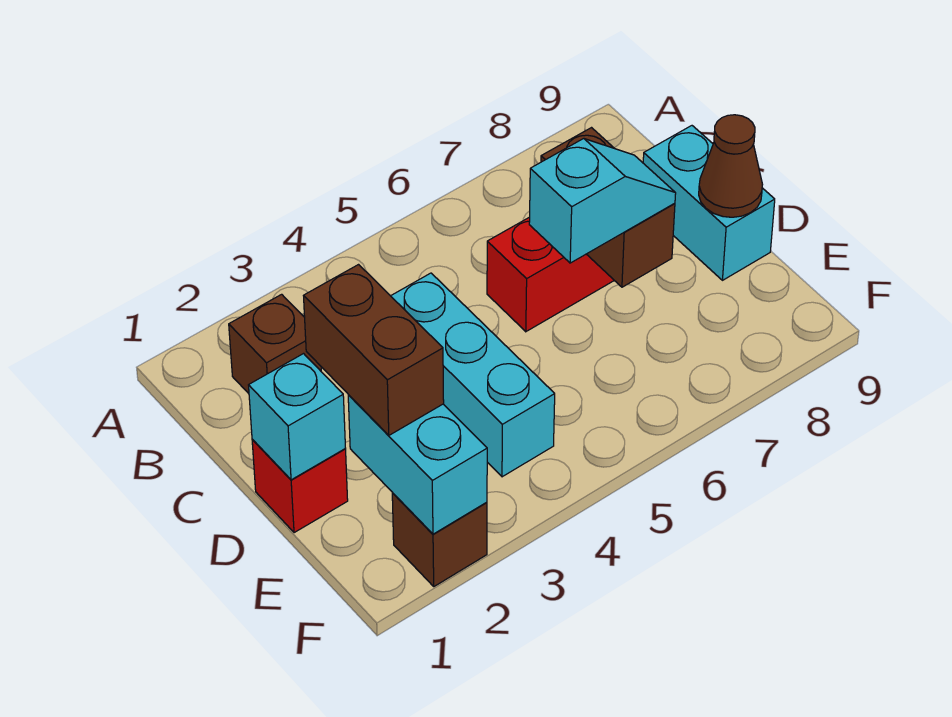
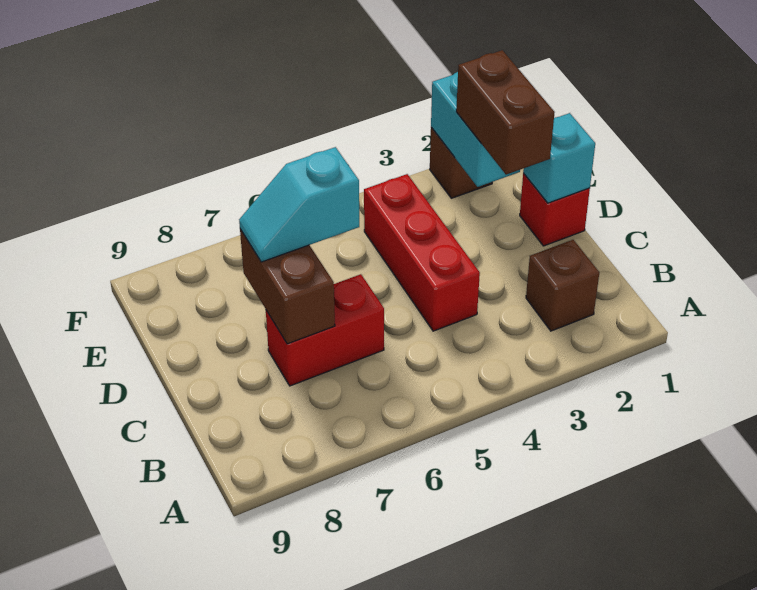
cyan 1x3 brick [391,273,555,477] -> red 1x3 brick [364,174,480,331]
cyan 1x2 brick [643,126,775,280] -> none
brown 1x1 cone [699,115,763,217] -> none

